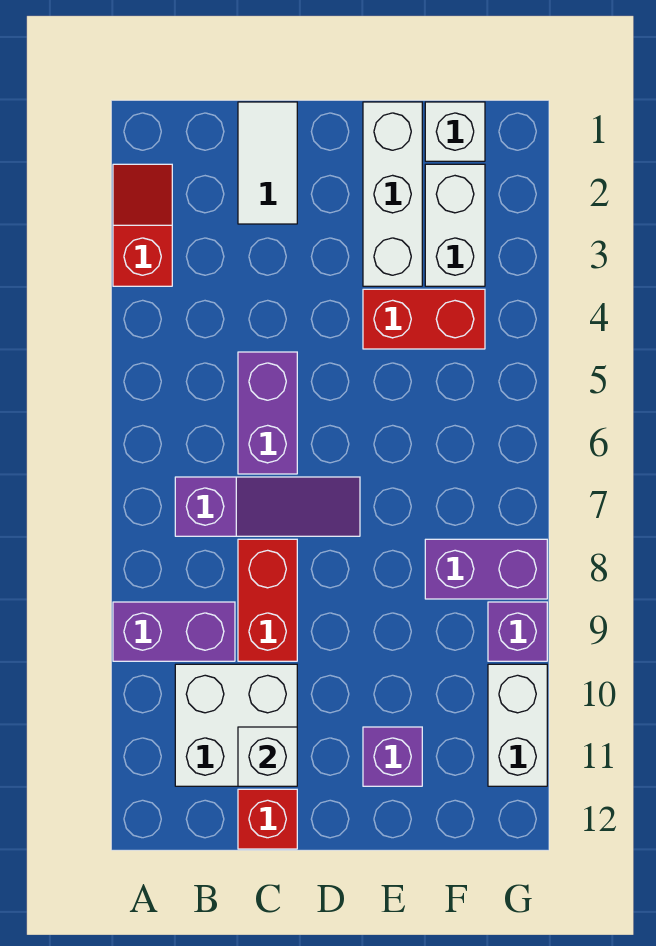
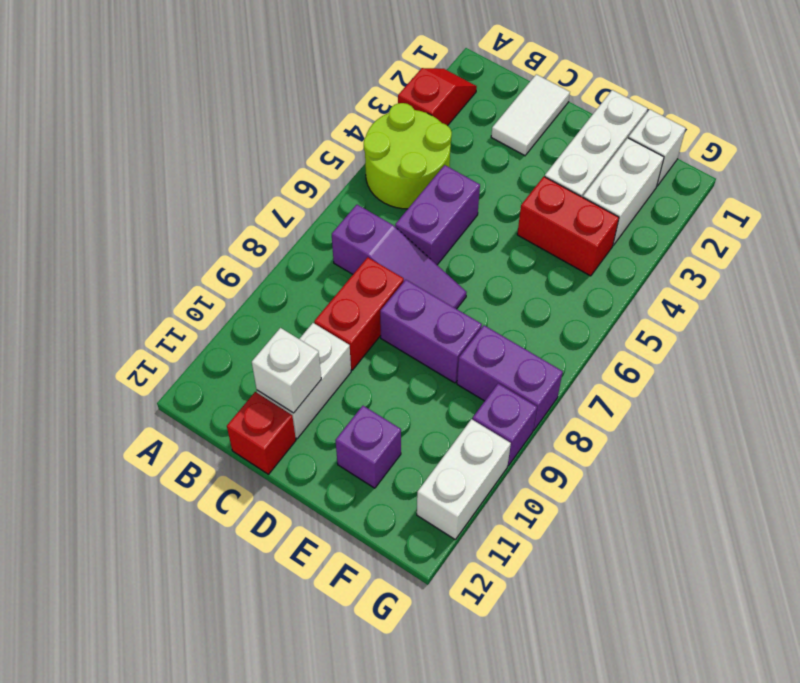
none -> lime 2x2 round brick [364,103,452,209]
purple 1x2 brick [113,602,235,661] -> purple 1x2 brick moved to [380,280,482,383]
white 2x2 brick [175,664,297,786] -> white 1x2 brick [257,323,351,439]

